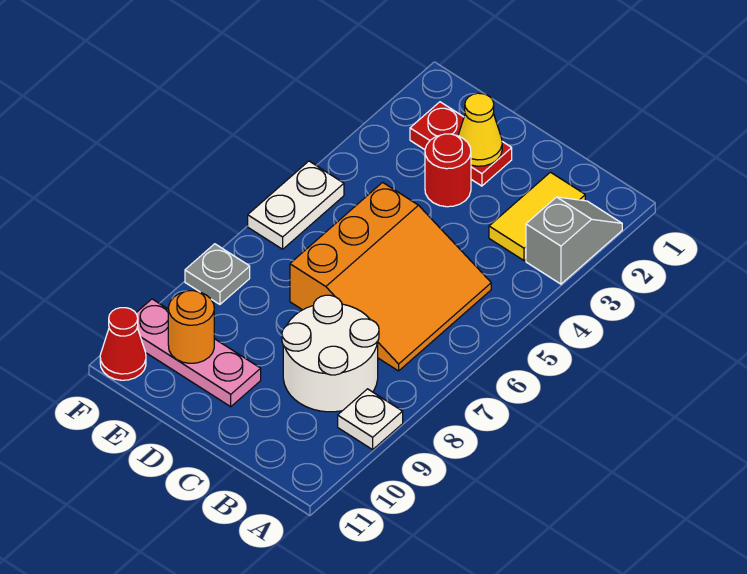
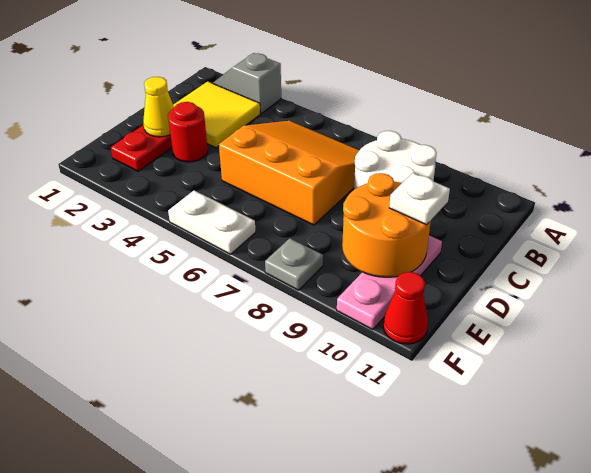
white 1x1 plate [338,389,403,450] -> white 1x1 plate moved to [389,173,450,225]
yellow 1x2 tile [489,172,585,261] -> yellow 2x2 tile [173,81,260,148]
orange 1x1 round brick [168,291,214,363] -> orange 2x2 round brick [342,173,431,277]

